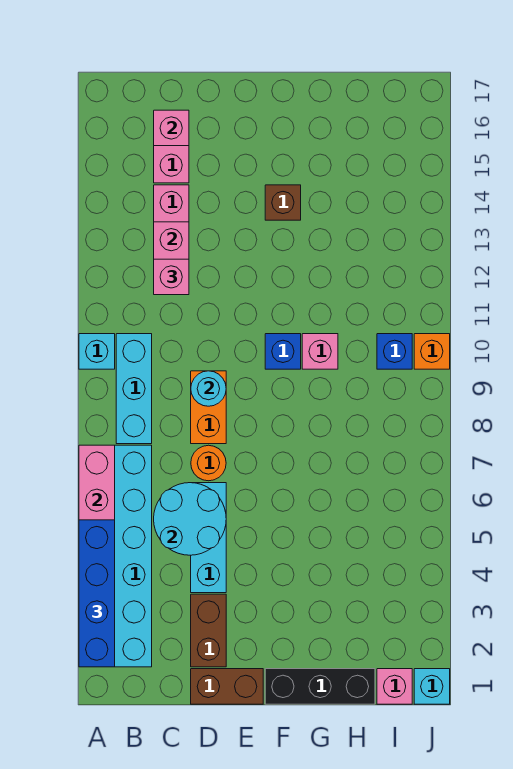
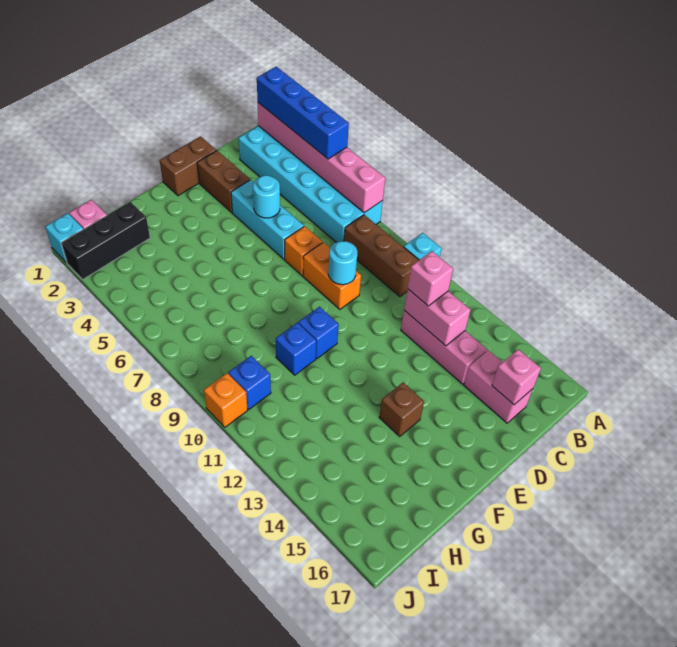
cyan 1x3 brick [116,334,152,444] -> brown 1x3 brick [344,215,419,297]
cyan 2x2 round brick [154,483,226,555] -> cyan 1x1 round brick [253,175,280,218]
orange 1x1 round brick [191,445,226,481] -> orange 1x1 brick [285,226,323,276]
black 1x3 brick [265,669,375,704] -> black 1x3 brick moved to [61,202,150,279]
pink 1x1 brick [302,334,338,369] -> blue 1x1 brick [276,323,316,375]

